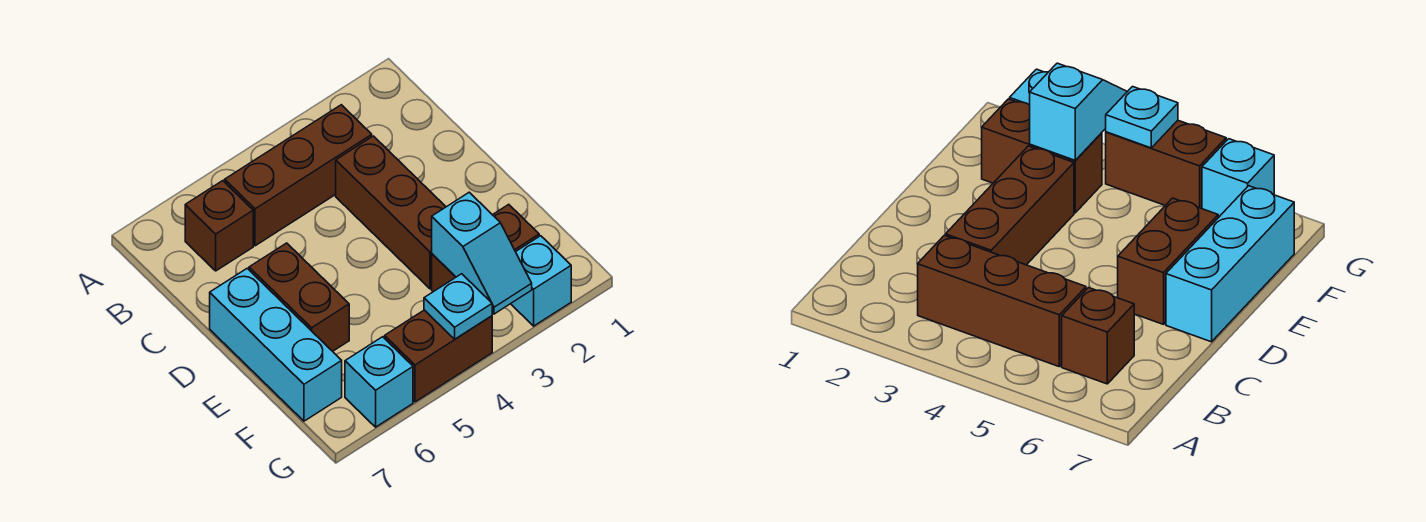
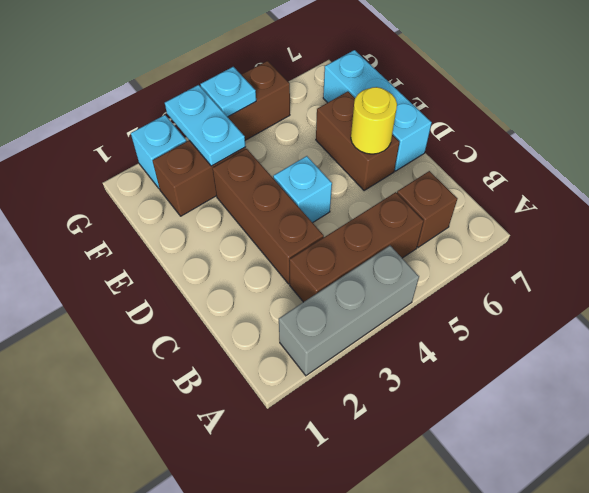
none -> grey 1x3 brick [279,246,419,375]
none -> yellow 1x1 round brick [351,87,397,154]
cyan 1x2 slope [432,192,532,314] -> cyan 1x2 plate [165,85,246,166]
cyan 1x1 brick [345,337,413,427] -> cyan 1x1 brick moved to [273,156,332,223]

